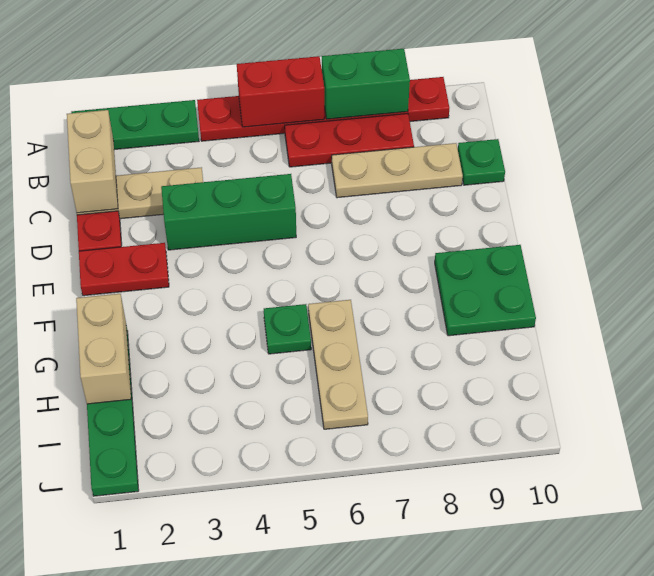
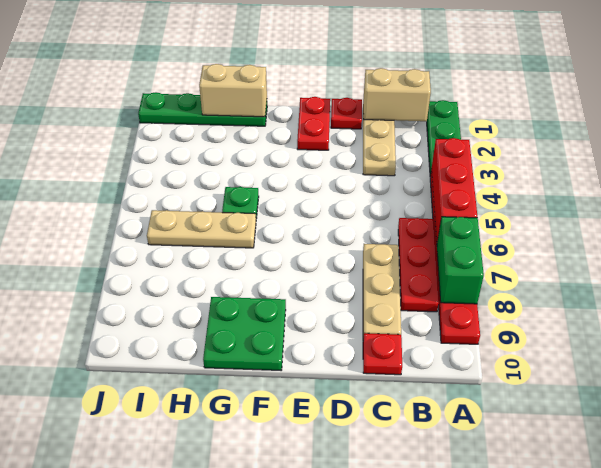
red 1x2 brick [237,56,324,127] -> red 1x3 brick [431,138,477,242]
green 1x1 plate [458,139,505,185] -> red 1x1 plate [363,333,402,375]
green 1x3 brick [161,174,296,250] -> none

